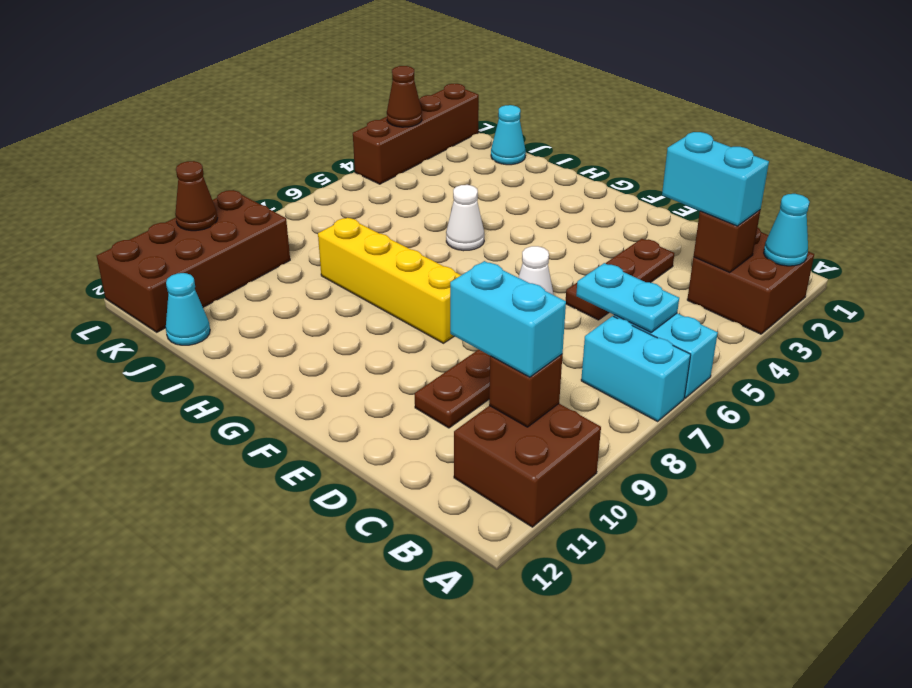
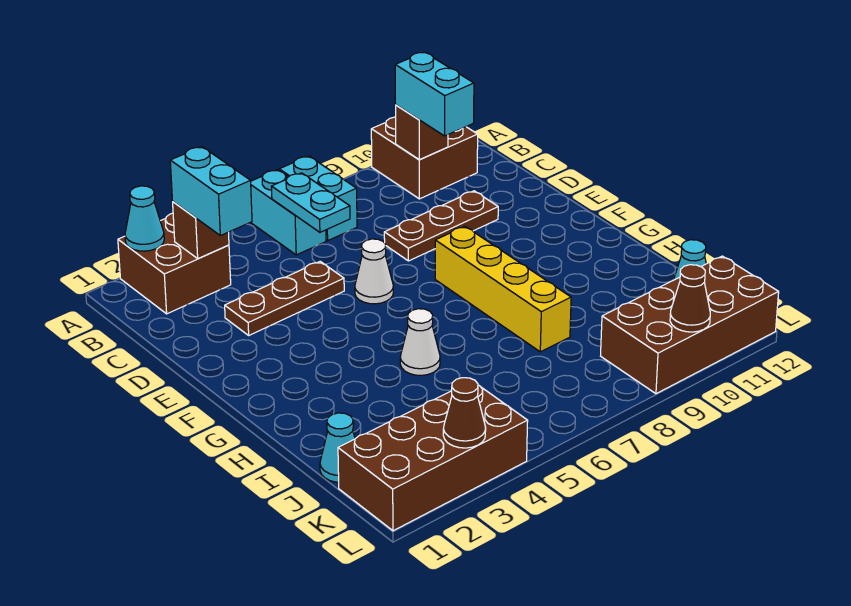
brown 1x4 brick [353,84,479,184] -> brown 2x4 brick [338,385,528,531]

